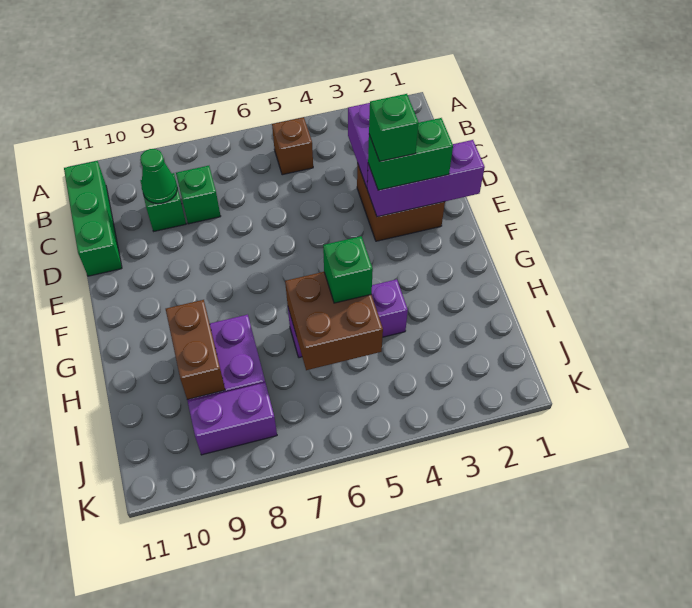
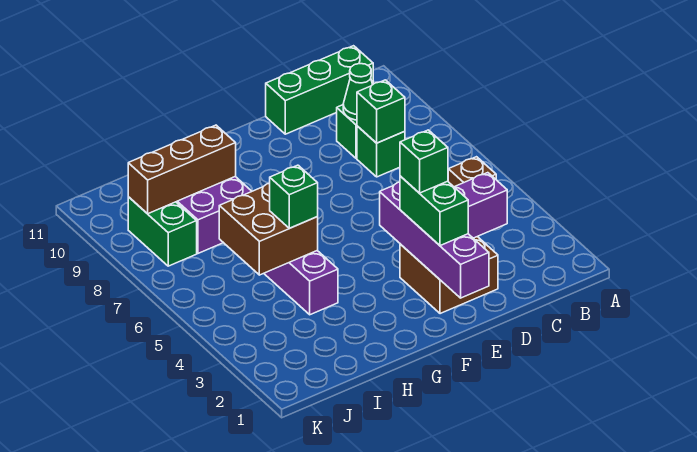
none -> green 1x1 brick [357,80,405,143]
purple 1x3 brick [367,140,485,217] -> purple 1x4 brick [380,182,489,298]
brown 1x2 brick [166,300,225,400] -> brown 1x3 brick [128,125,236,214]
purple 1x2 brick [188,382,277,455] -> green 1x2 brick [128,197,197,266]

